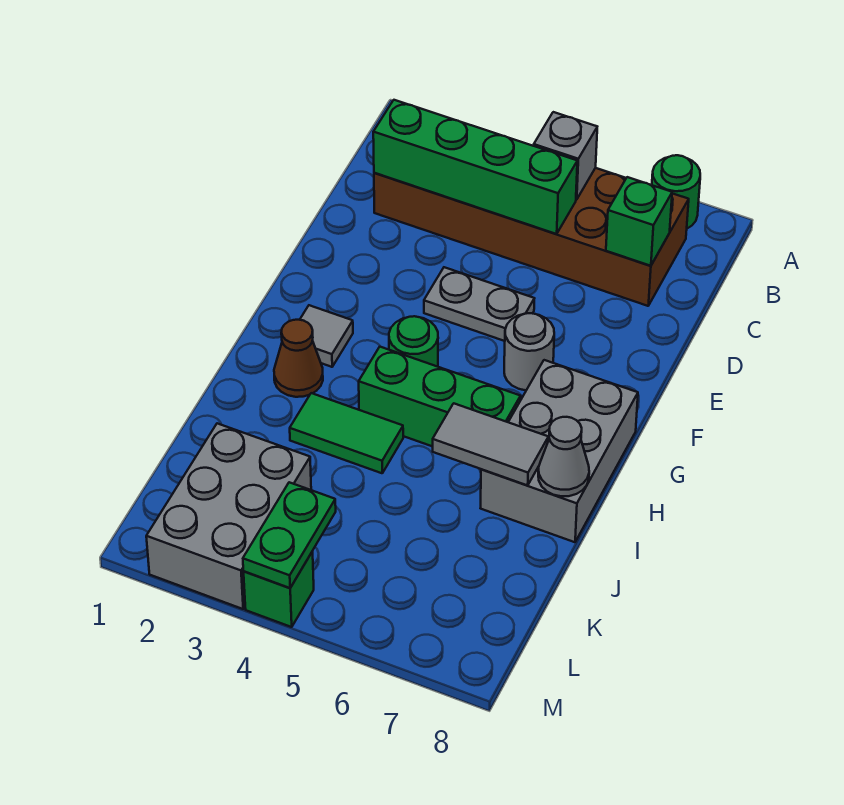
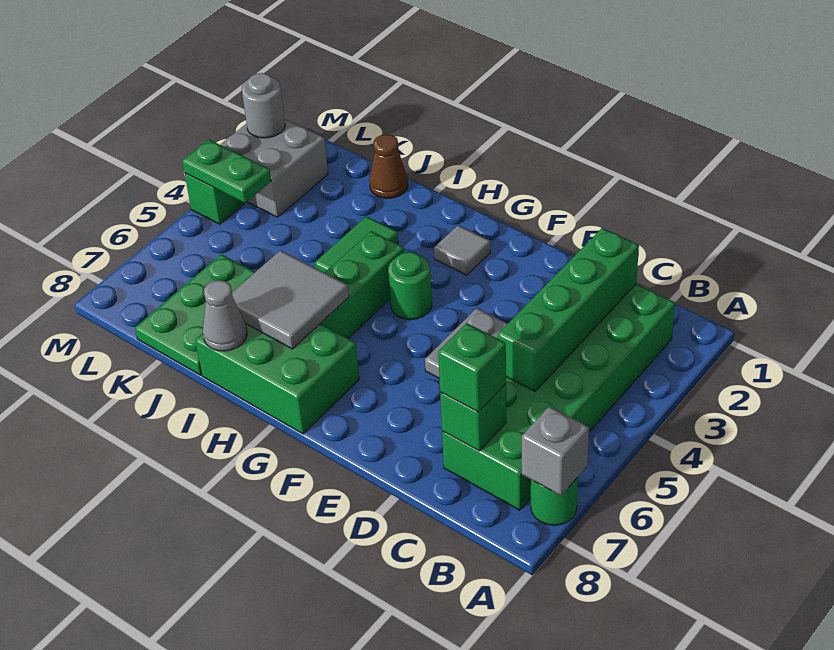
brown 2x6 brick [374,168,689,306] -> green 2x6 brick [442,284,675,510]
grey 1x1 brick [534,112,597,200] -> grey 1x1 brick moved to [522,406,589,496]
none -> green 1x1 brick [438,323,506,412]
grey 1x1 round brick [504,313,554,390] -> grey 1x1 round brick moved to [242,73,285,138]
grey 2x3 brick [481,360,638,542] -> green 2x3 brick [195,324,359,434]
brown 1x1 cone [274,320,323,397] -> brown 1x1 cone moved to [369,134,408,198]
grey 1x2 tile [433,403,548,485] -> grey 2x2 tile [232,250,349,349]
none -> green 2x3 plate [135,254,255,375]
grey 2x3 brick [146,423,311,609] -> grey 2x2 brick [220,119,328,217]

